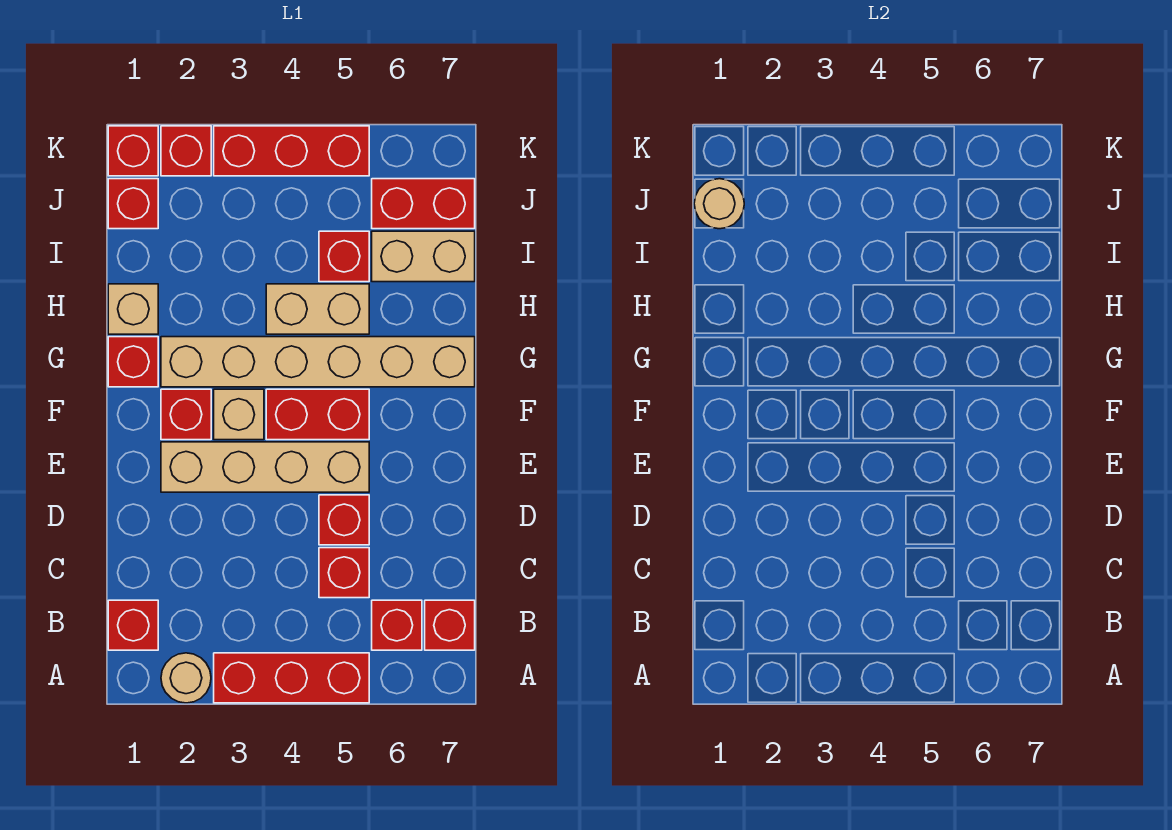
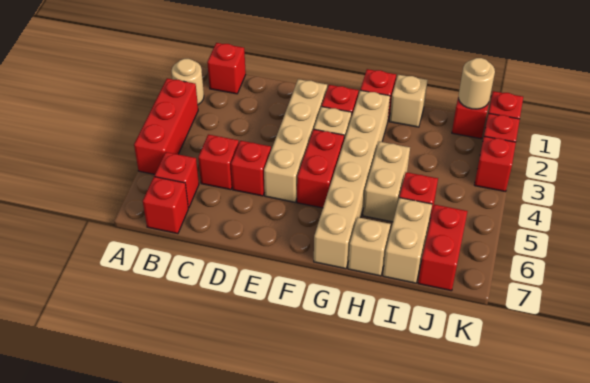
none -> tan 1x1 brick [348,217,391,276]
red 1x3 brick [214,126,369,176] -> red 1x1 brick [474,136,516,192]

